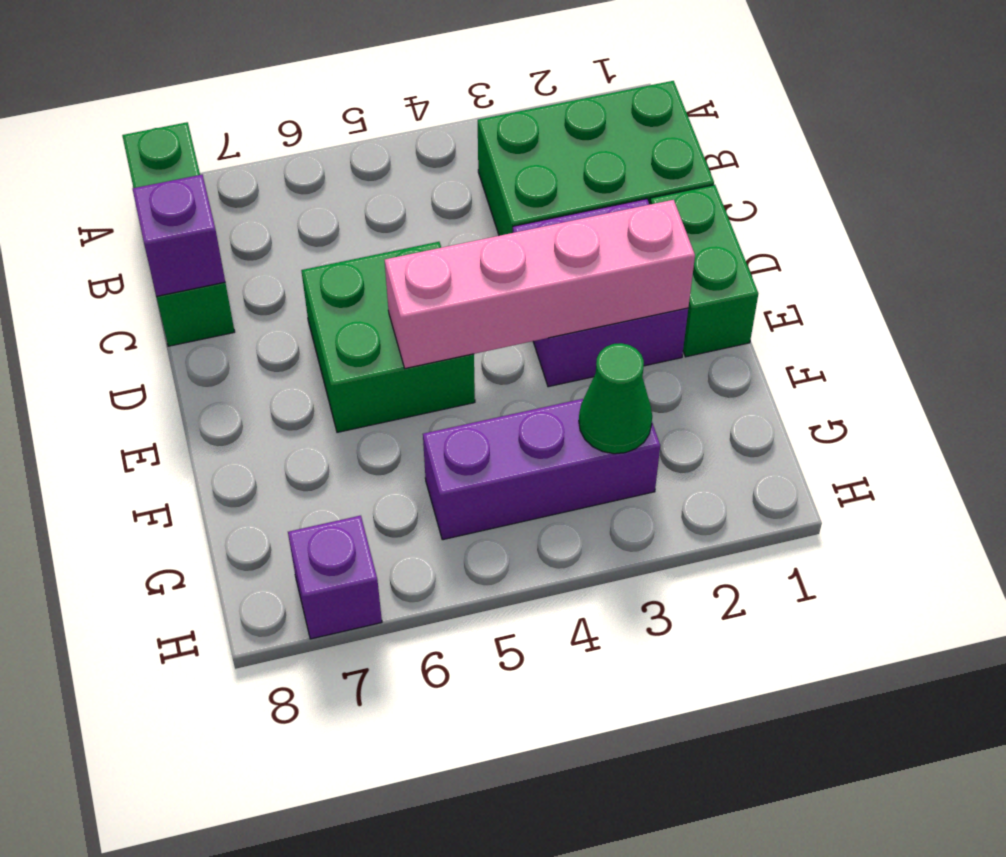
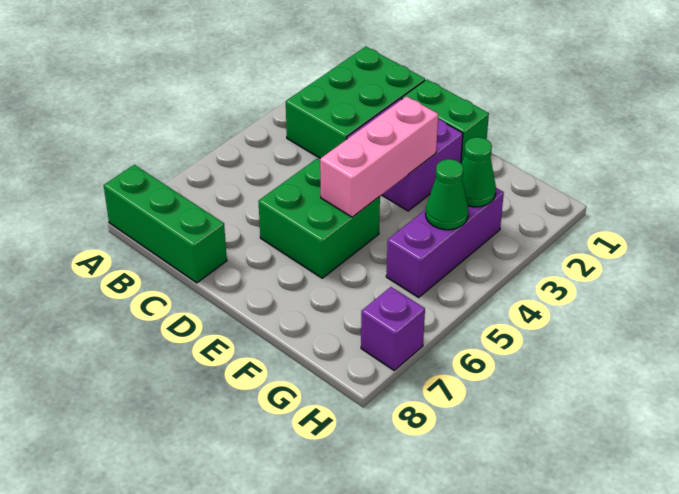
purple 1x1 brick [133,175,225,296] -> none
pink 1x4 brick [385,200,695,368] -> pink 1x3 brick [320,96,438,217]
none -> green 1x1 cone [425,159,468,230]

